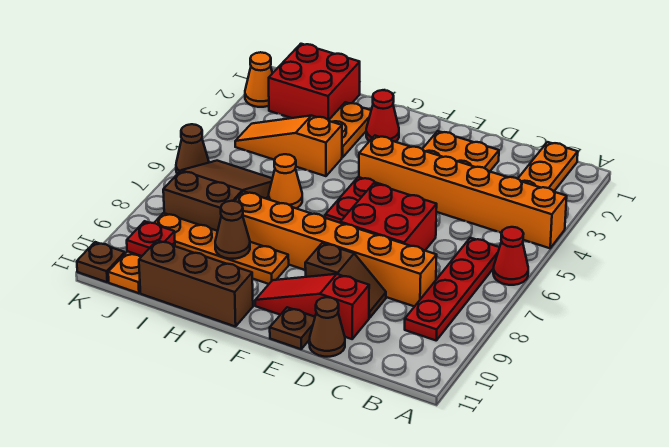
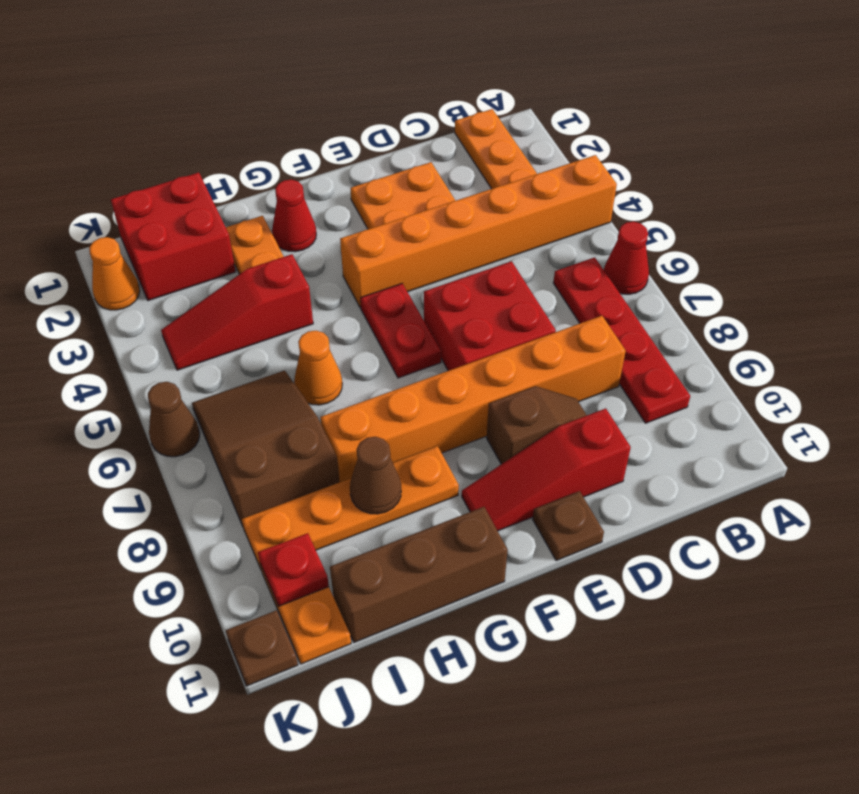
brown 1x1 cone [309,297,345,357] -> none
orange 1x3 slope [235,116,342,176] -> red 1x3 slope [161,254,313,370]

